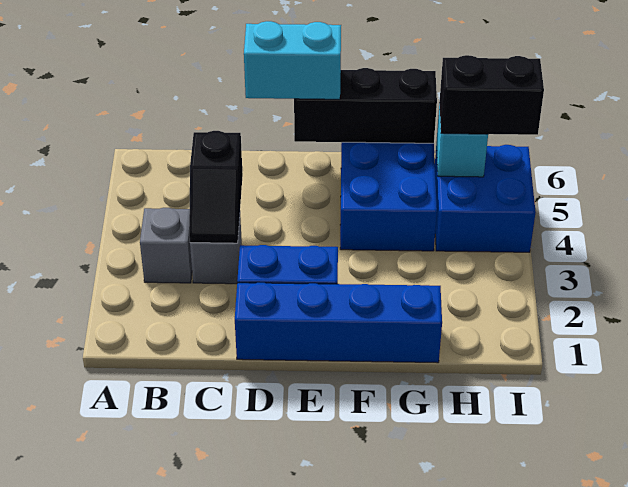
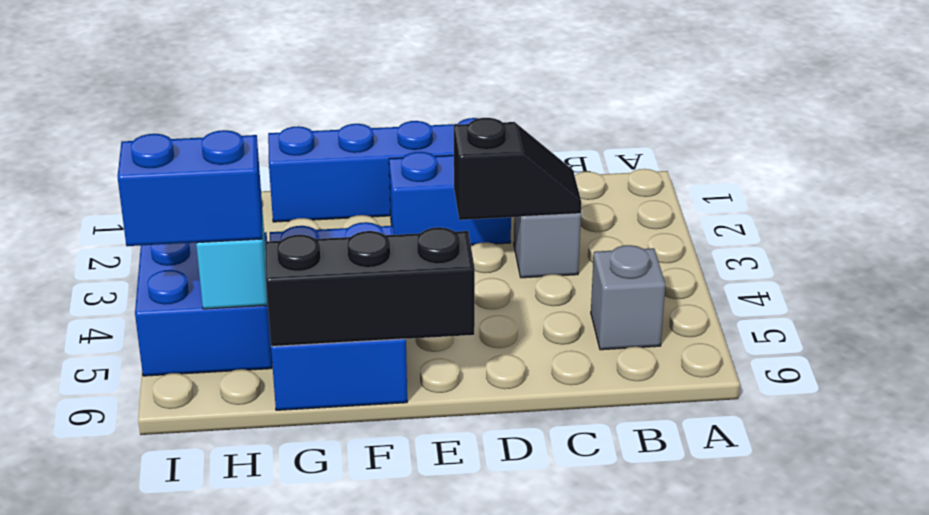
grey 1x1 brick [140,208,192,283] -> grey 1x1 brick moved to [591,245,665,350]
black 1x2 slope [189,131,243,243] -> black 1x2 slope turned to [454,118,581,220]
cyan 1x2 brick [244,21,341,99] -> none
black 1x2 brick [439,55,544,135] -> blue 1x2 brick [118,130,262,246]

